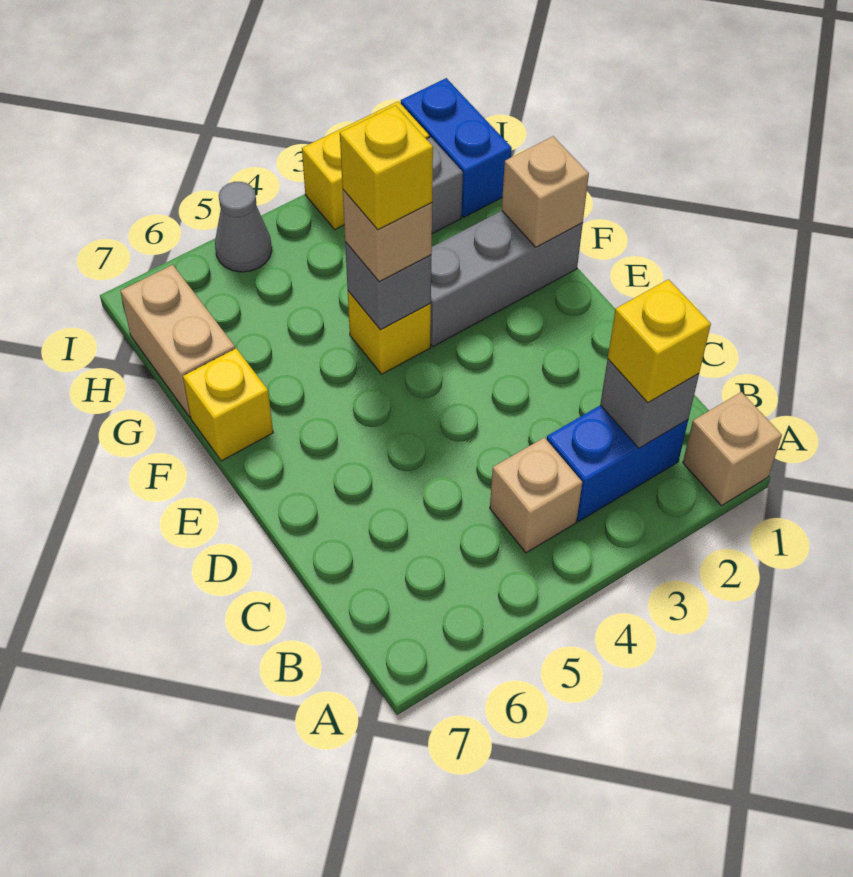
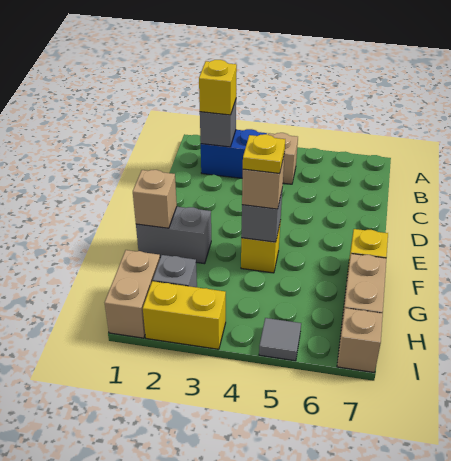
tan 1x1 brick [683,392,782,506] -> tan 1x1 brick moved to [337,308,383,373]
grey 1x3 brick [430,211,583,347] -> grey 1x2 brick [136,207,211,264]
yellow 1x1 brick [340,105,433,230] -> yellow 1x1 plate [243,134,285,174]
blue 1x2 brick [401,78,512,217] -> tan 1x2 brick [105,250,160,338]
grey 1x1 cone [215,182,272,272] -> grey 1x1 tile [259,318,301,361]

